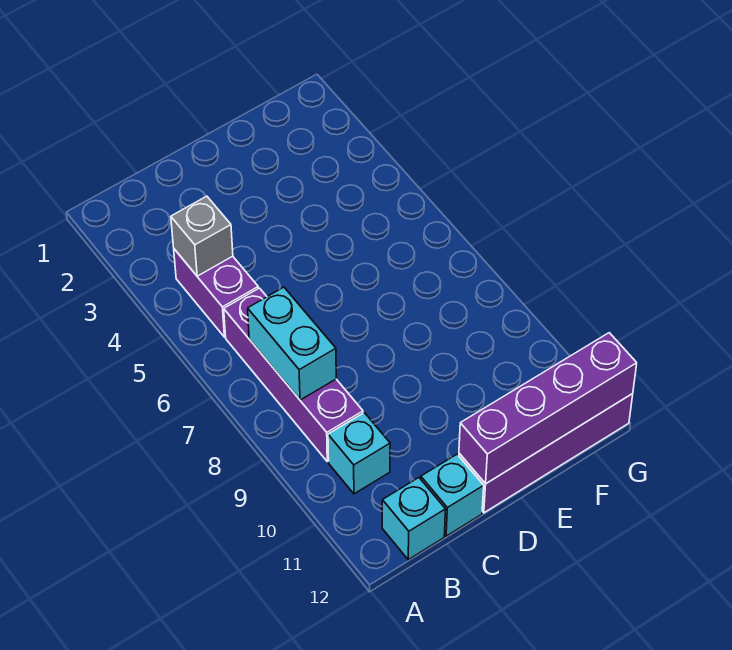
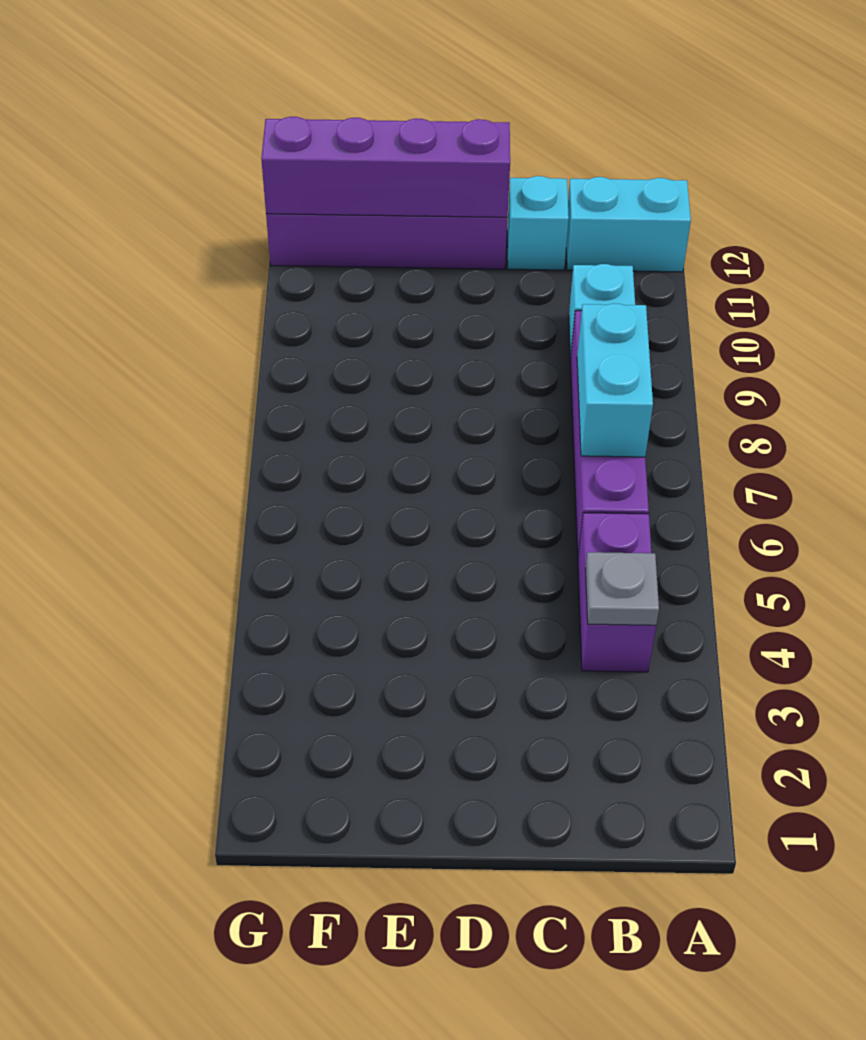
grey 1x1 brick [171,196,233,276] -> grey 1x1 plate [585,552,659,625]
cyan 1x1 brick [382,478,446,560] -> cyan 1x2 brick [566,177,691,272]

